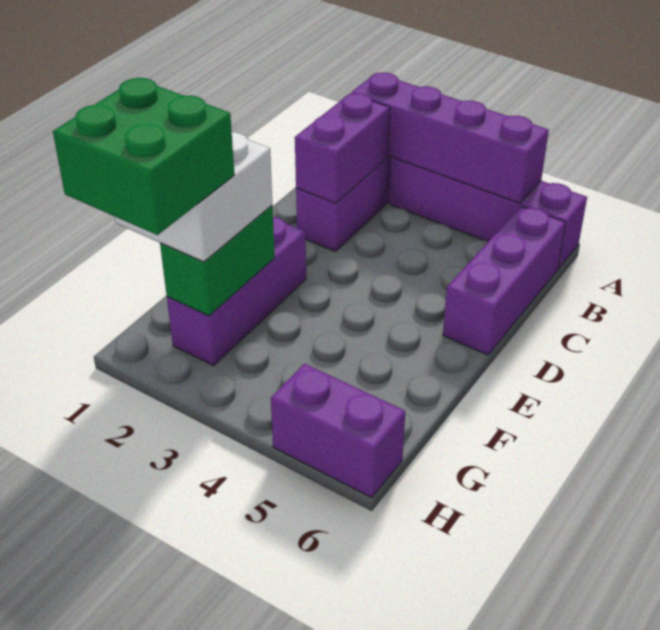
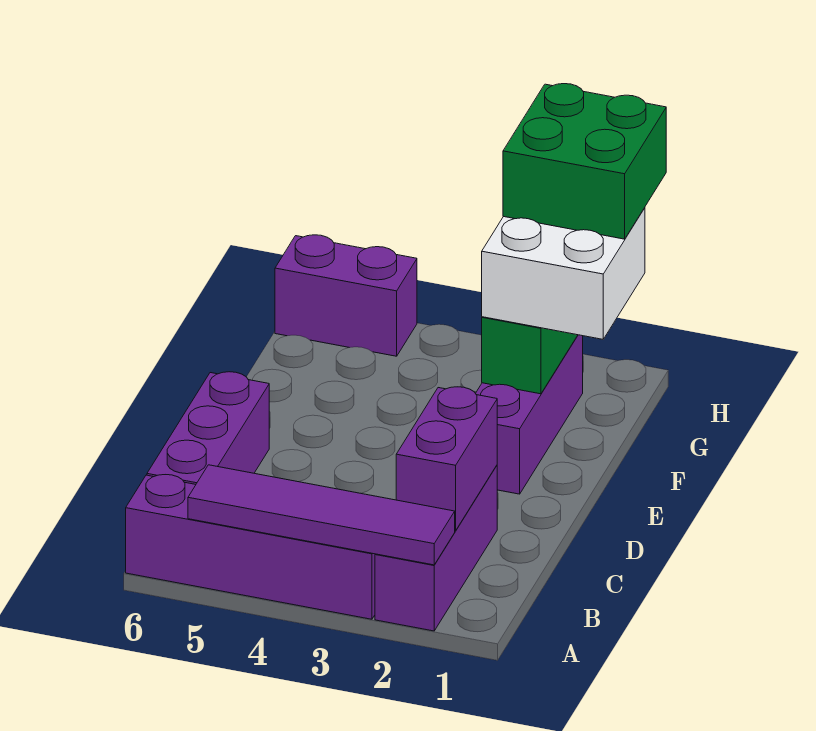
purple 1x4 brick [351,73,549,203] -> purple 1x4 tile [188,465,455,565]

